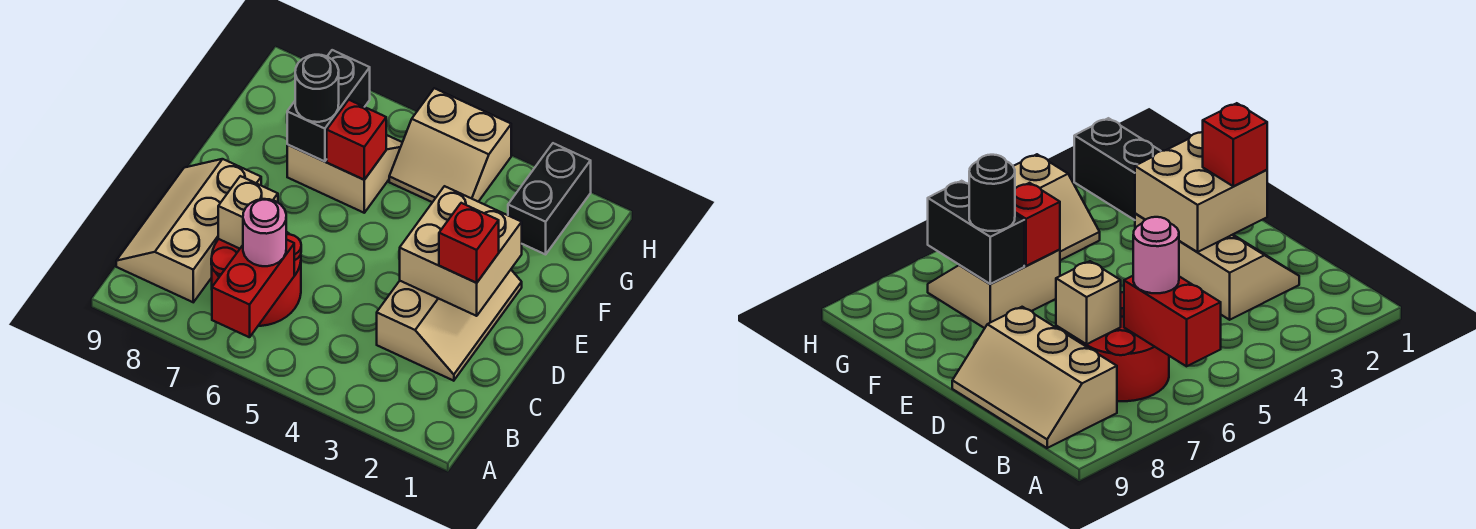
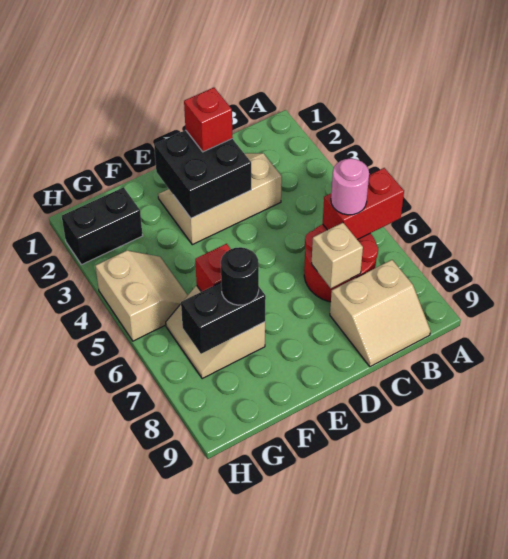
tan 2x3 slope [116,159,261,302] -> tan 2x2 slope [330,260,430,367]
tan 2x2 brick [400,186,522,316] -> black 2x2 brick [154,130,251,218]

